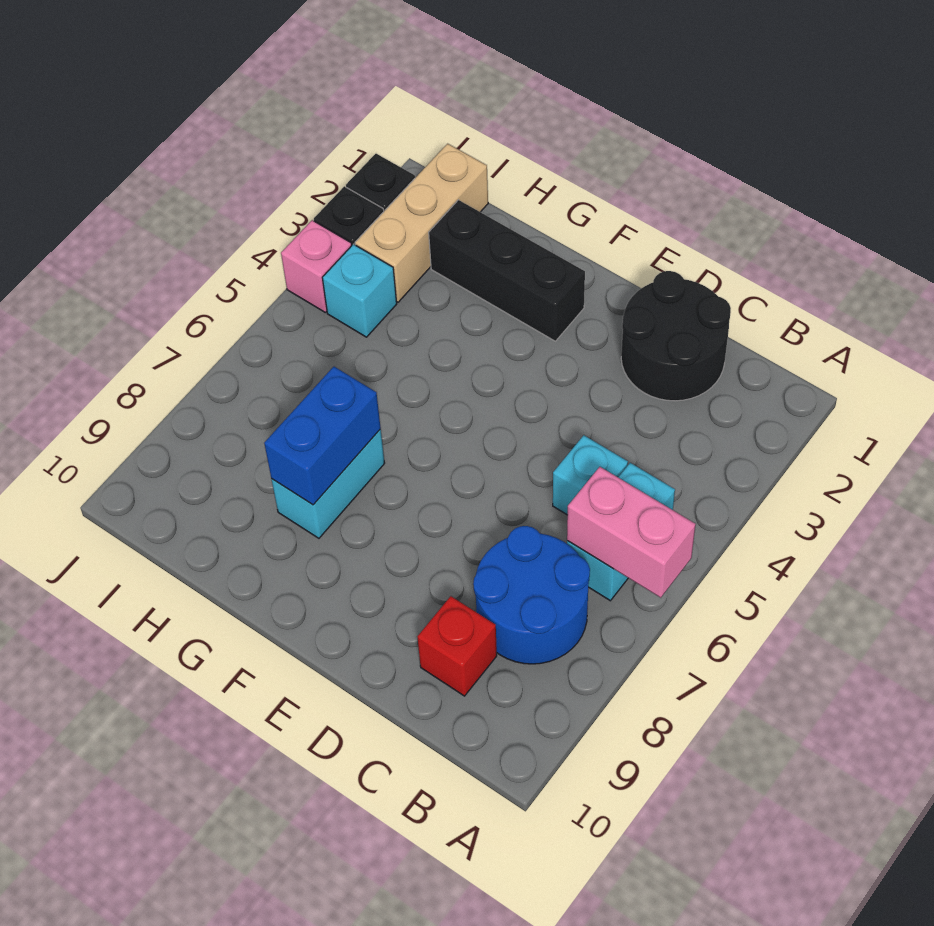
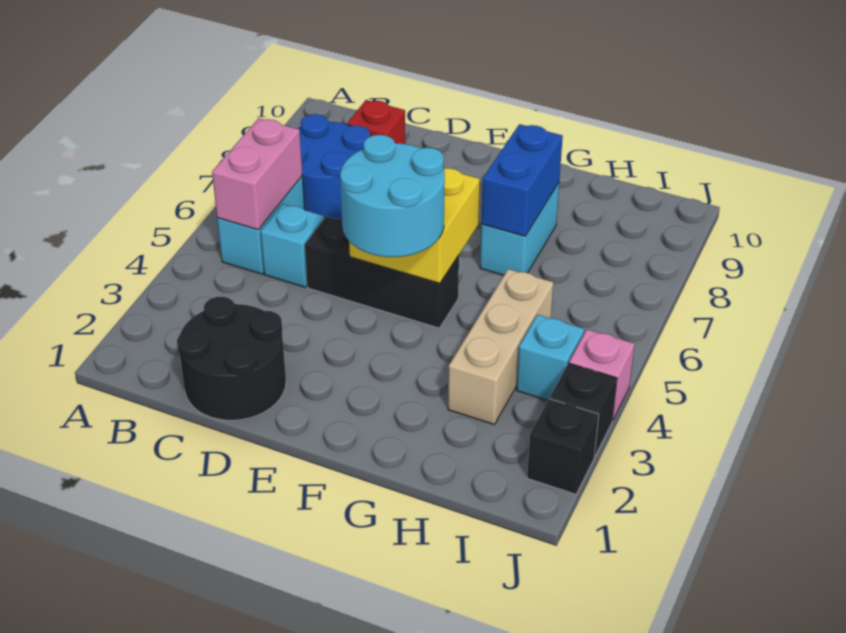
pink 1x2 brick [567,467,696,598] -> pink 1x2 brick turned to [212,118,302,230]
none -> cyan 2x2 round brick [340,135,445,257]
none -> yellow 2x2 brick [349,168,480,283]
black 1x3 brick [429,200,585,341] -> black 1x3 brick moved to [305,216,459,328]
tan 1x3 brick [355,144,488,302] -> tan 1x3 brick moved to [448,269,553,425]

